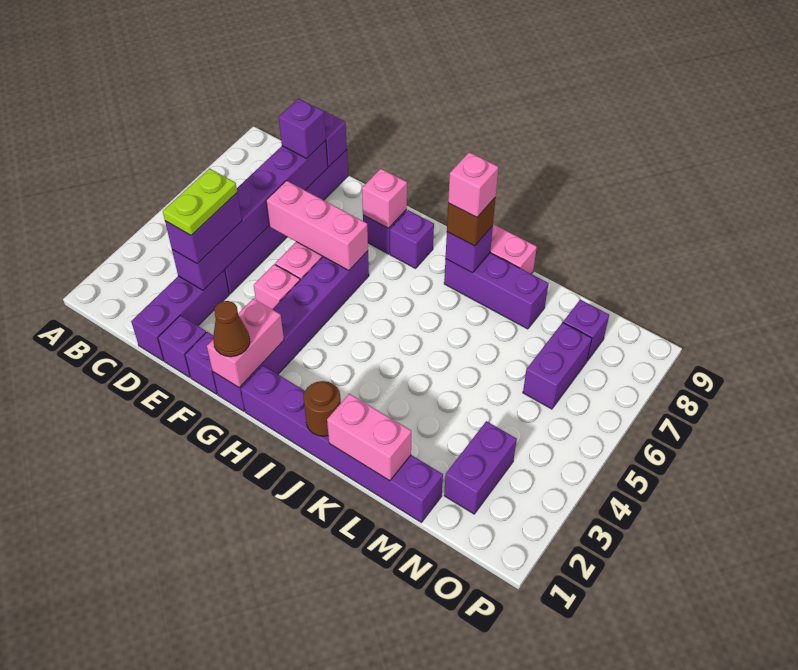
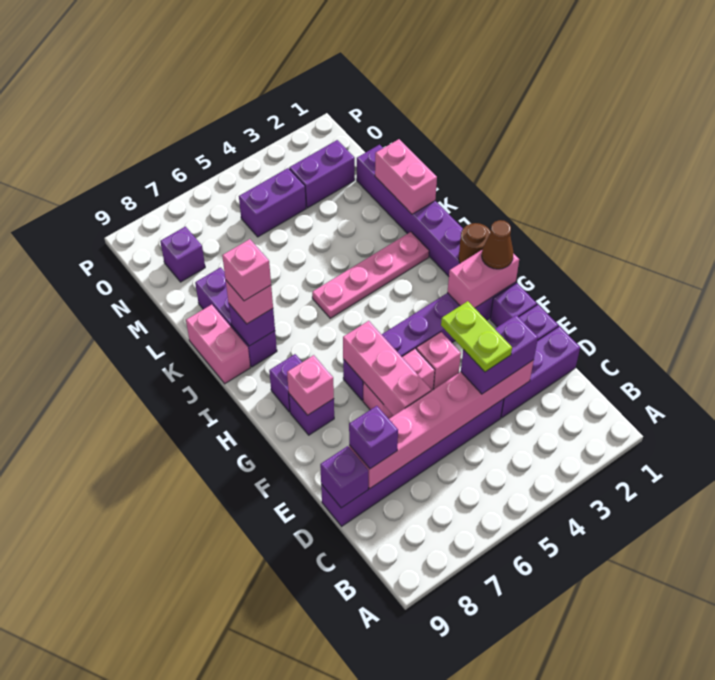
purple 1x6 brick [172,141,328,290] -> pink 1x6 brick [349,360,534,488]
lime 1x2 plate [163,168,237,235] -> lime 1x2 plate turned to [441,301,512,372]
brown 1x1 round brick [303,381,341,436] -> brown 1x1 round brick moved to [459,223,491,263]
none -> pink 1x4 plate [312,232,429,318]
brown 1x1 brick [447,197,496,246] -> pink 1x1 brick [226,281,273,324]
purple 1x2 brick [523,322,592,409] -> purple 1x2 brick moved to [239,168,306,237]

